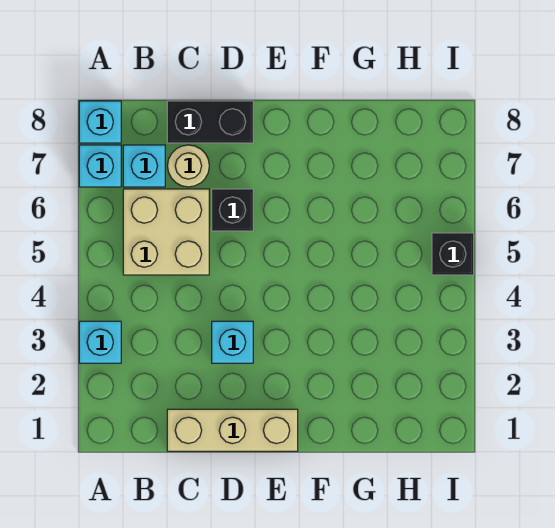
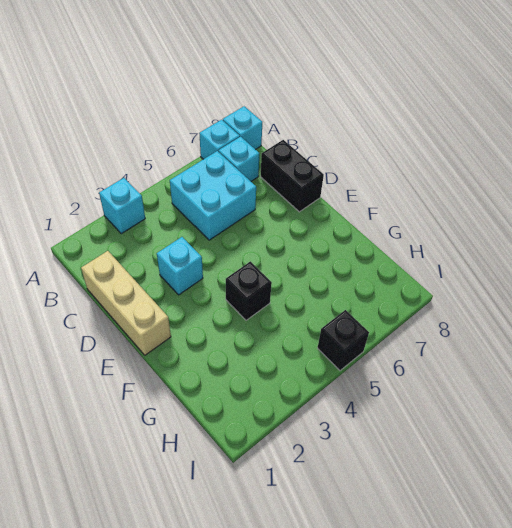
tan 2x2 brick [123,189,209,275] -> cyan 2x2 brick [170,151,256,240]
tan 1x1 round brick [168,145,209,187] -> none
black 1x1 brick [212,189,253,231] -> black 1x1 brick moved to [226,261,272,320]

